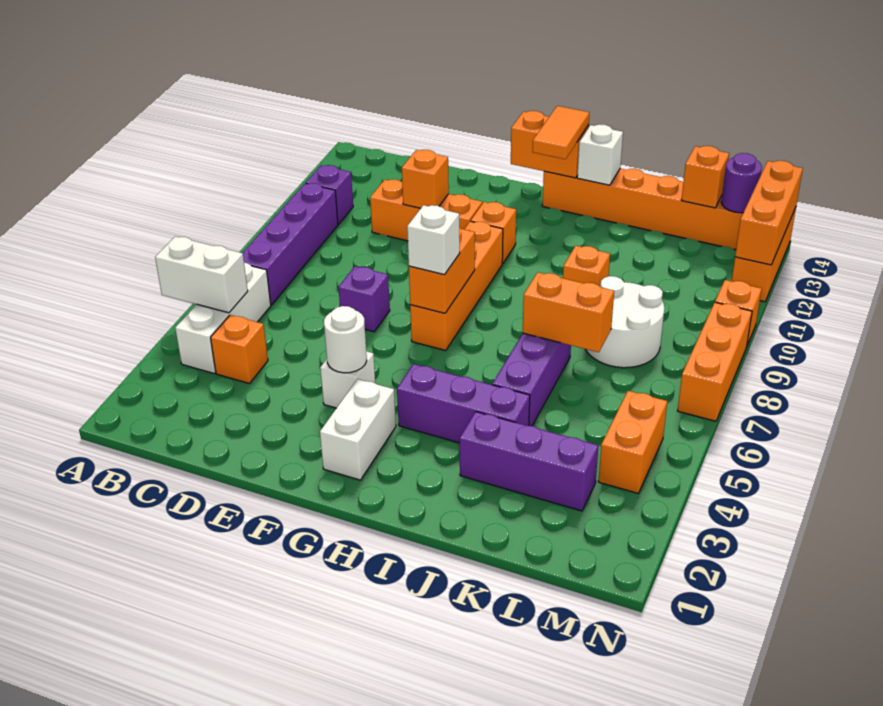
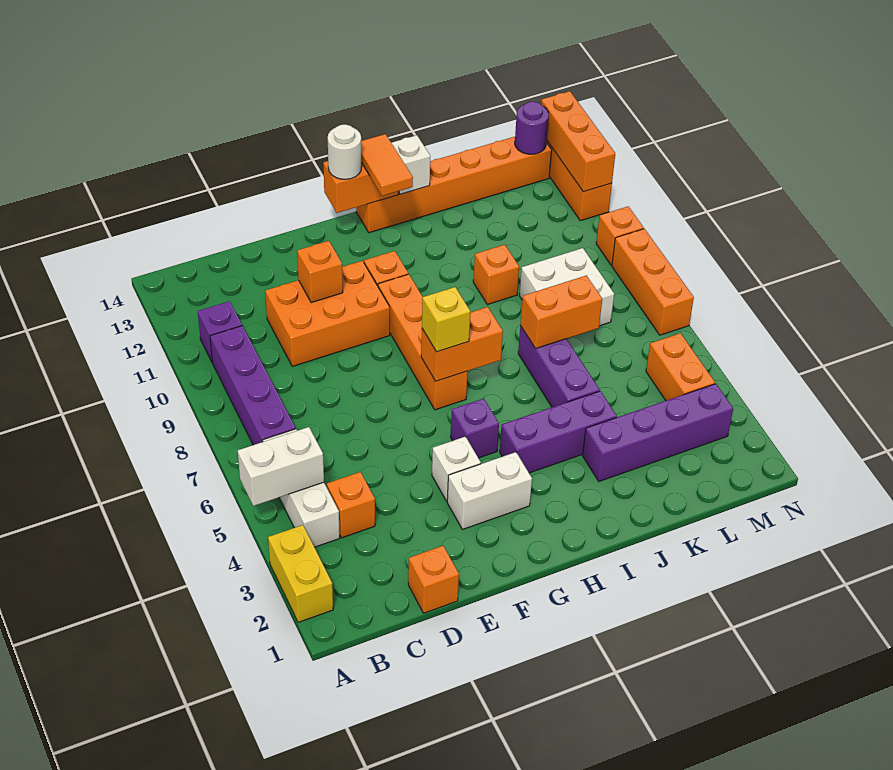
none -> yellow 1x2 brick [268,525,333,622]
orange 1x3 brick [370,180,482,241] -> orange 2x3 brick [265,261,390,366]
purple 1x1 brick [339,266,390,332] -> purple 1x1 brick moved to [451,399,499,458]
white 1x1 round brick [324,306,367,373] -> white 1x1 round brick moved to [328,125,362,179]
white 1x2 brick [320,379,396,480] -> white 1x2 brick turned to [447,452,532,529]
orange 1x2 brick [409,227,475,313] -> orange 1x2 brick turned to [421,307,503,381]
white 1x1 brick [407,205,460,275] -> yellow 1x1 brick [422,287,470,352]
purple 1x3 brick [460,412,598,511] -> purple 1x4 brick [583,384,733,481]
white 2x2 round brick [586,276,664,368] -> white 2x2 brick [519,248,614,326]
orange 1x1 brick [682,146,729,208] -> orange 1x1 brick moved to [408,546,459,613]

